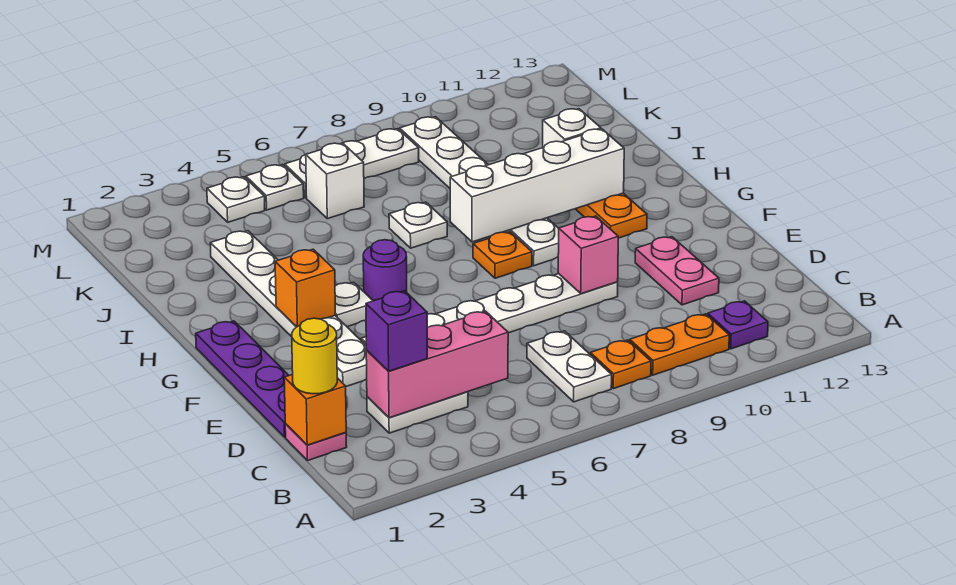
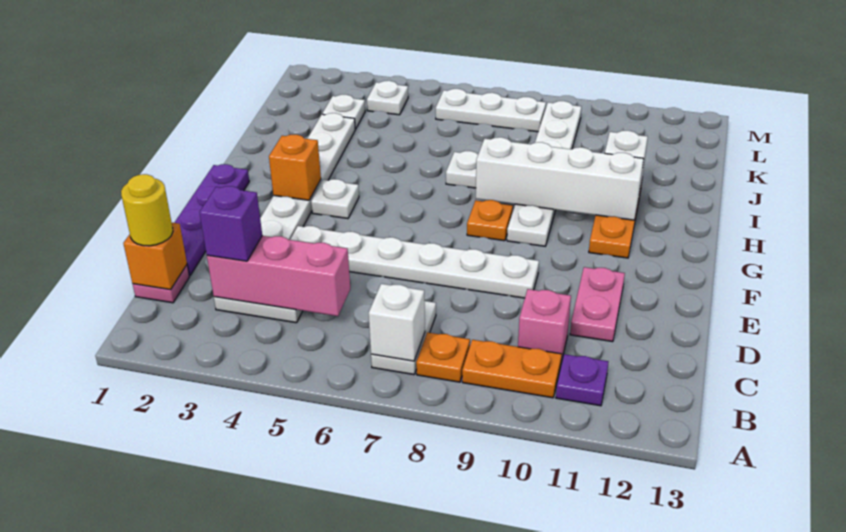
pink 1x1 brick [558,216,618,294] -> pink 1x1 brick moved to [518,289,571,363]
purple 1x1 round brick [363,240,407,301] -> none
white 1x1 brick [306,143,364,219] -> white 1x1 brick moved to [369,284,425,361]
white 1x1 plate [246,165,304,210] -> white 1x1 plate moved to [322,95,365,129]

